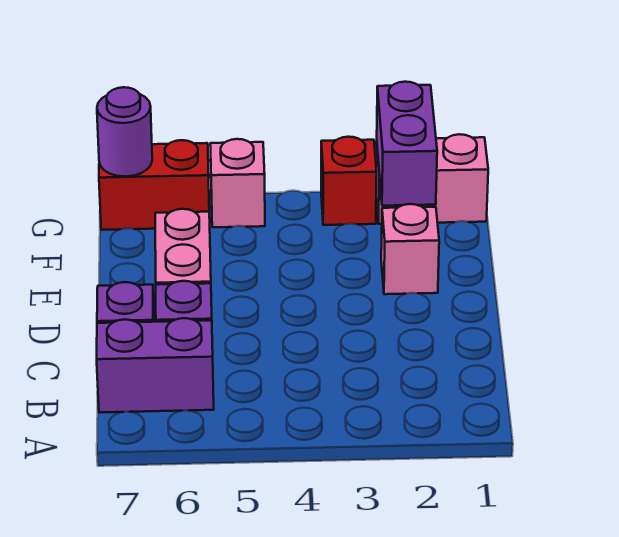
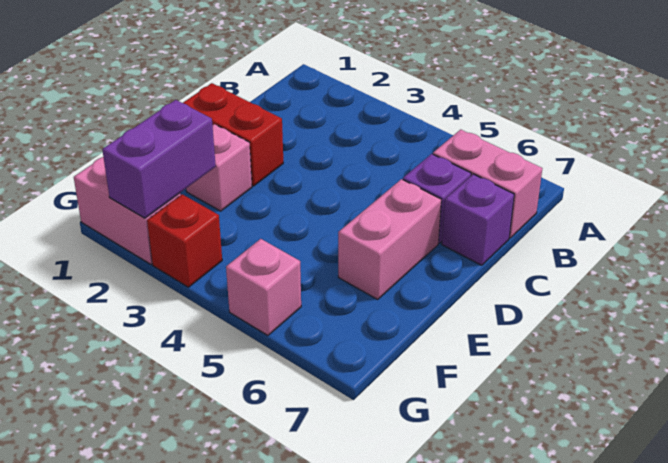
purple 1x2 brick [97,318,214,413] -> pink 1x2 brick [433,130,542,238]
red 1x2 brick [99,140,209,230] -> red 1x2 brick moved to [183,83,283,186]
purple 1x1 round brick [97,87,152,177] -> none

